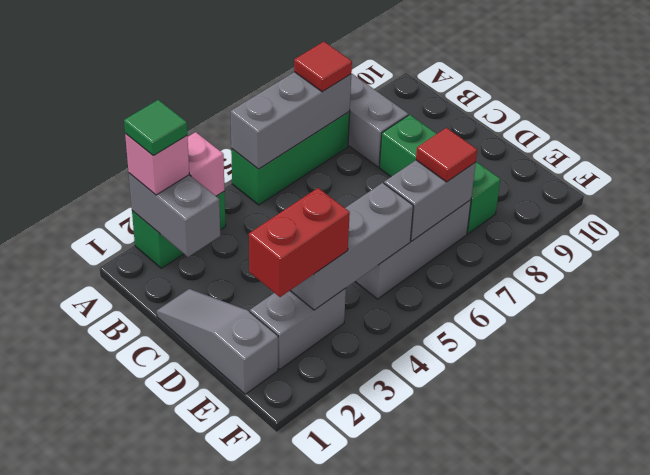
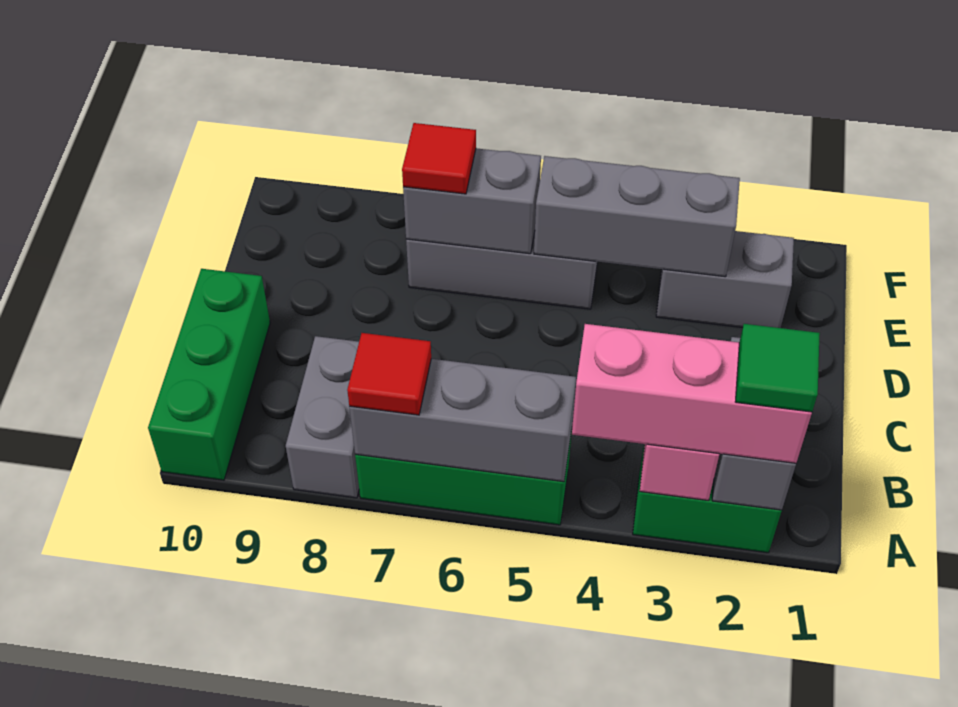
pink 1x1 brick [125,134,189,195] -> pink 1x3 brick [572,324,812,463]
grey 1x3 slope [157,289,278,394] -> none
green 1x3 brick [379,115,500,234] -> green 1x3 brick moved to [148,269,270,480]
red 1x2 brick [249,188,350,297] -> none

